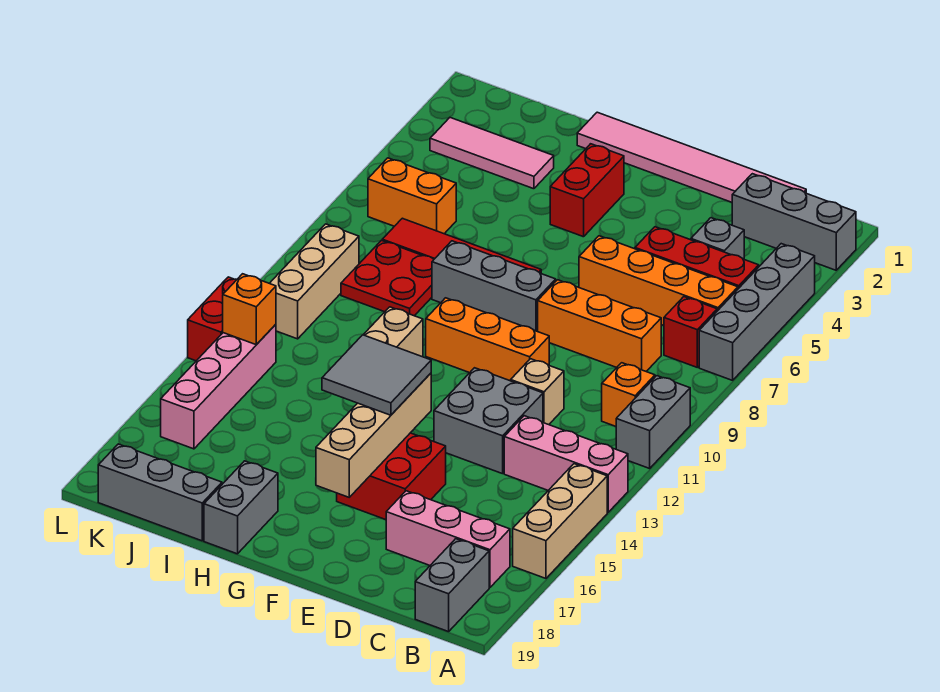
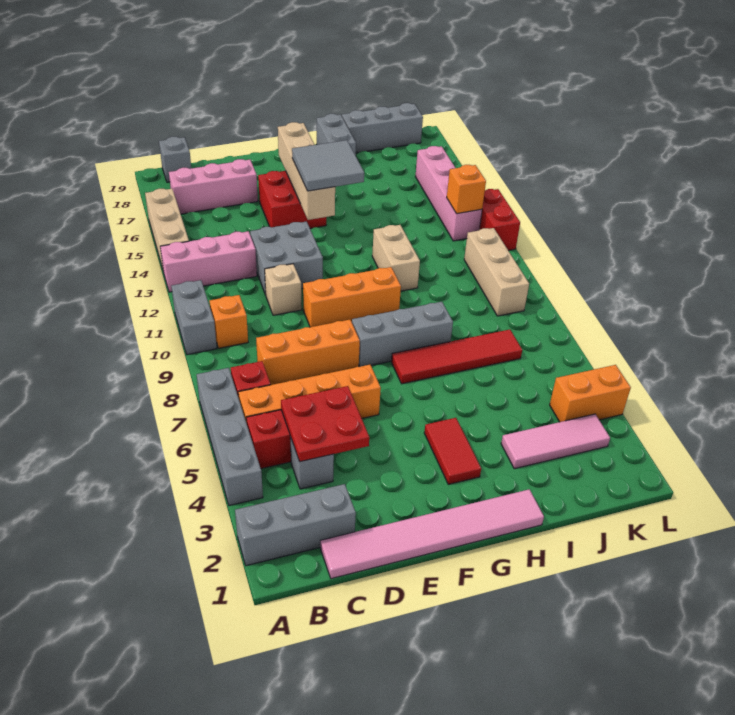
grey 1x2 brick [415,539,489,632] -> grey 1x1 brick [159,137,191,182]
red 1x2 brick [550,144,624,237] -> red 1x2 tile [424,418,481,484]
red 2x2 plate [341,240,434,316] -> red 2x2 plate moved to [281,386,369,462]
orange 1x2 brick [368,158,456,234] -> orange 1x2 brick moved to [550,365,631,422]

